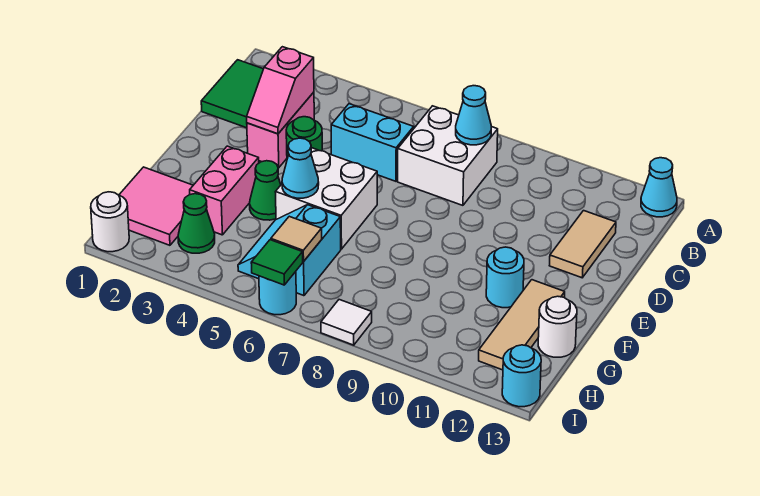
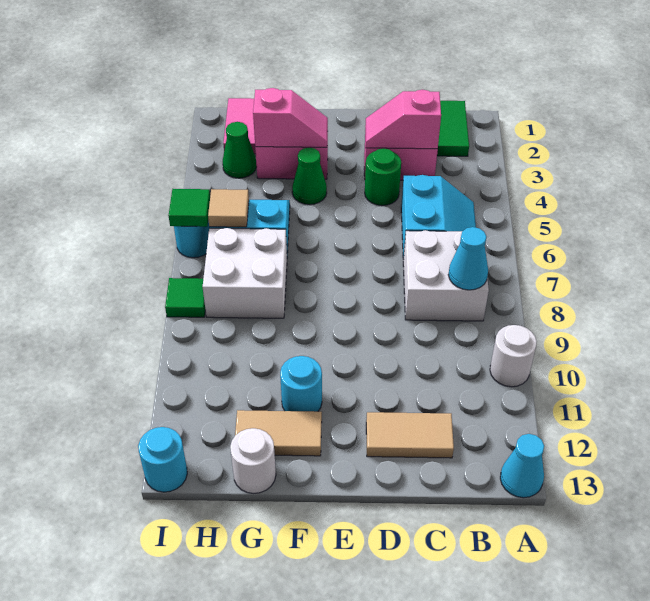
white 2x2 brick [276,148,377,249] -> white 2x2 brick moved to [203,228,287,318]
none -> pink 1x2 slope [253,88,328,147]
cyan 1x1 cone [282,138,319,198] -> none
tan 1x3 tile [479,280,565,370] -> tan 1x2 tile [235,410,322,456]
white 1x1 round brick [91,192,129,252] -> white 1x1 round brick moved to [490,325,537,387]
white 1x1 tile [321,300,372,345] -> green 1x1 tile [165,278,205,317]

